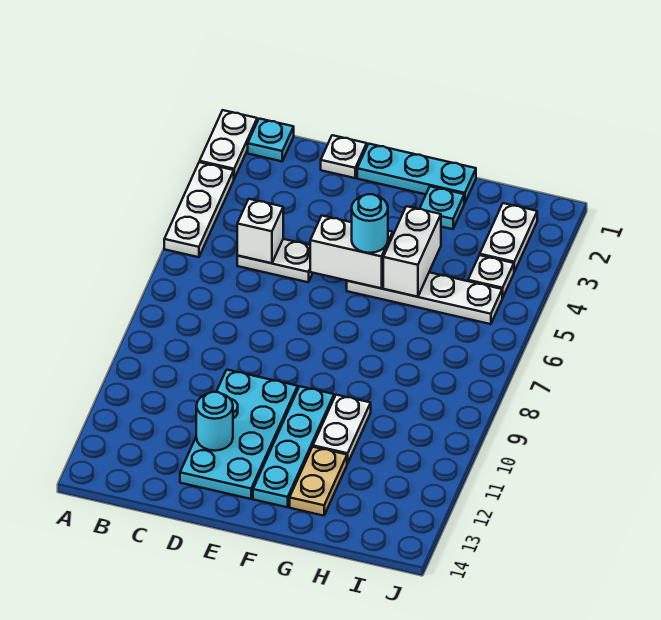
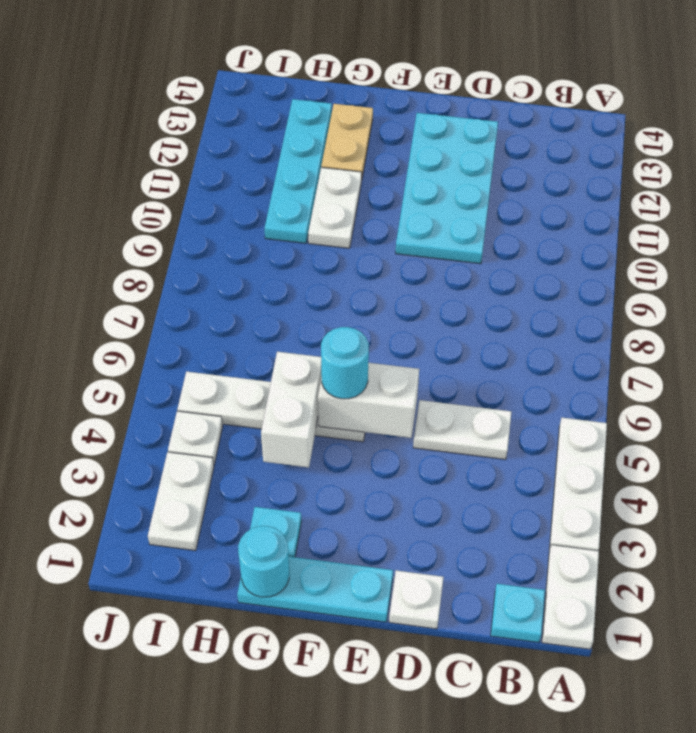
white 1x1 brick [237,199,283,263] -> none
cyan 1x1 round brick [196,392,233,451] -> cyan 1x1 round brick moved to [238,526,289,597]
cyan 1x4 plate [253,386,334,507] -> cyan 1x4 plate moved to [265,99,332,243]

